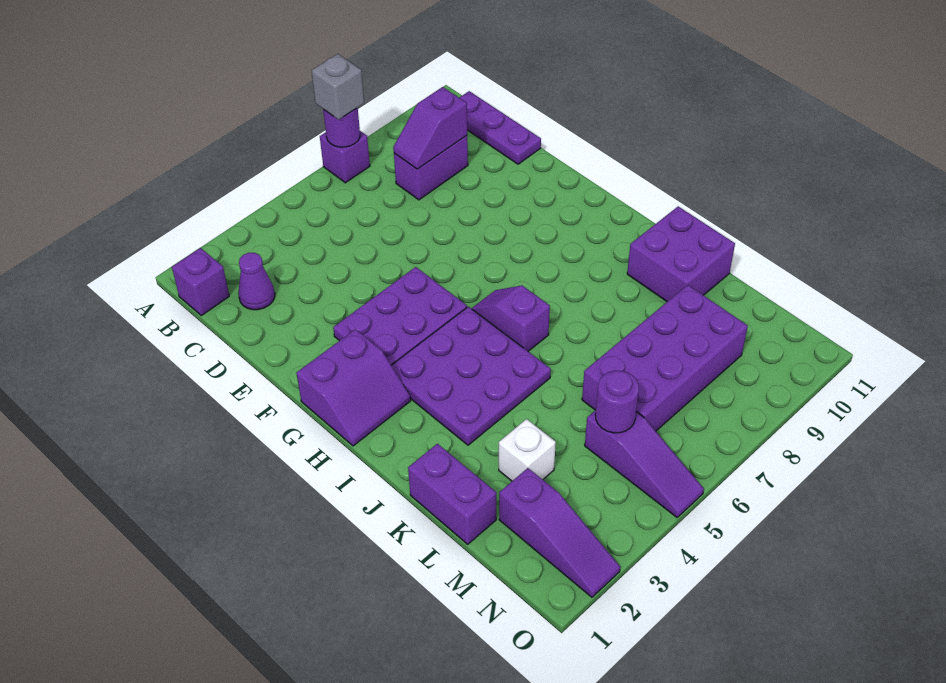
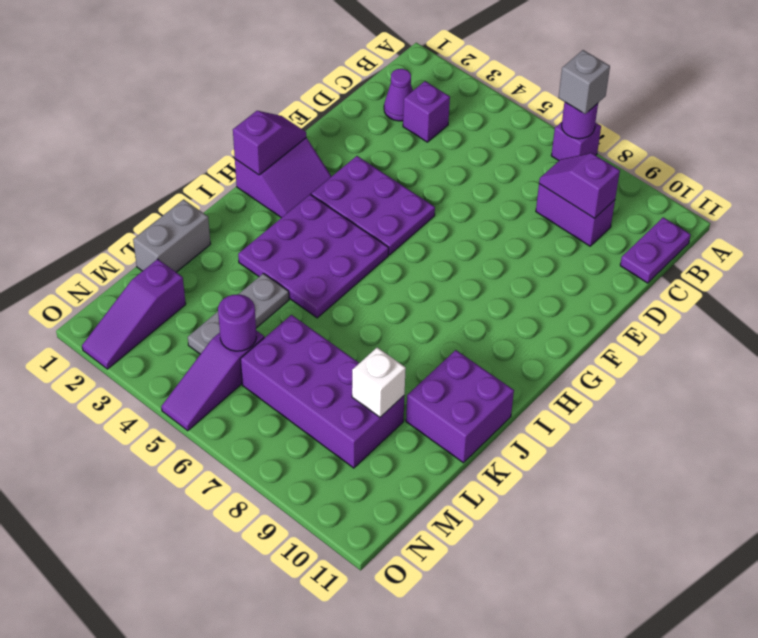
purple 1x1 brick [172,248,229,315] -> purple 1x1 brick moved to [403,81,450,142]
purple 1x3 plate [459,91,541,164] -> purple 1x2 plate [620,217,691,283]
purple 2x2 slope [297,329,411,446] -> purple 2x2 slope turned to [235,138,332,218]
purple 1x2 slope [471,285,550,351] -> purple 1x2 slope moved to [233,111,306,175]
purple 1x2 brick [408,444,496,544] -> grey 1x2 brick [133,199,210,272]
none -> grey 1x3 plate [188,273,289,354]
white 1x1 brick [499,419,556,481] -> white 1x1 brick moved to [352,347,406,417]

